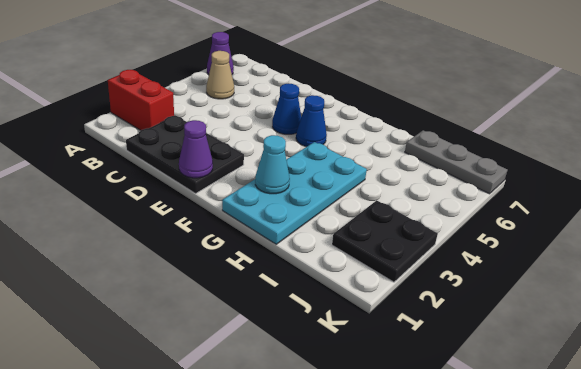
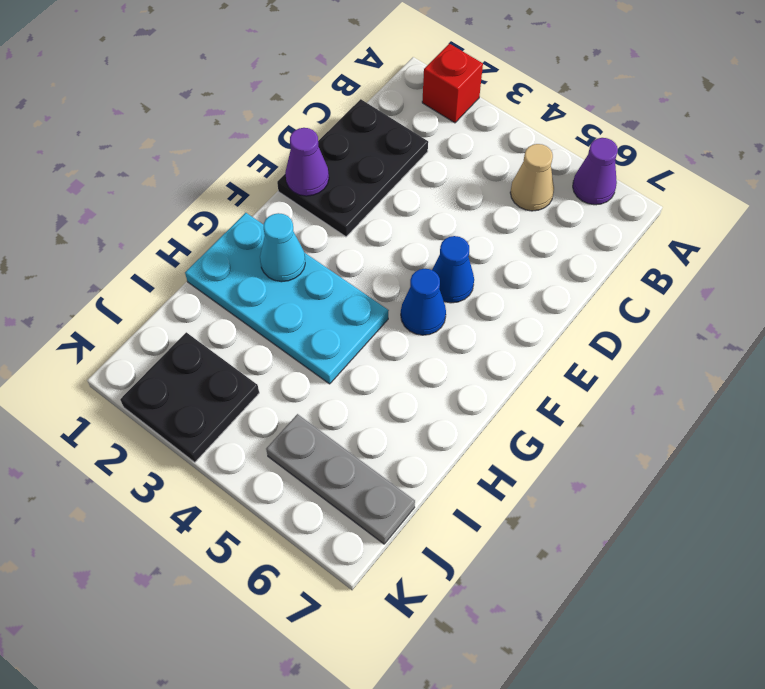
red 1x2 brick [108,70,174,130] -> red 1x1 brick [422,44,483,123]
grey 1x3 plate [405,130,508,194] -> grey 1x3 plate turned to [266,414,415,544]

